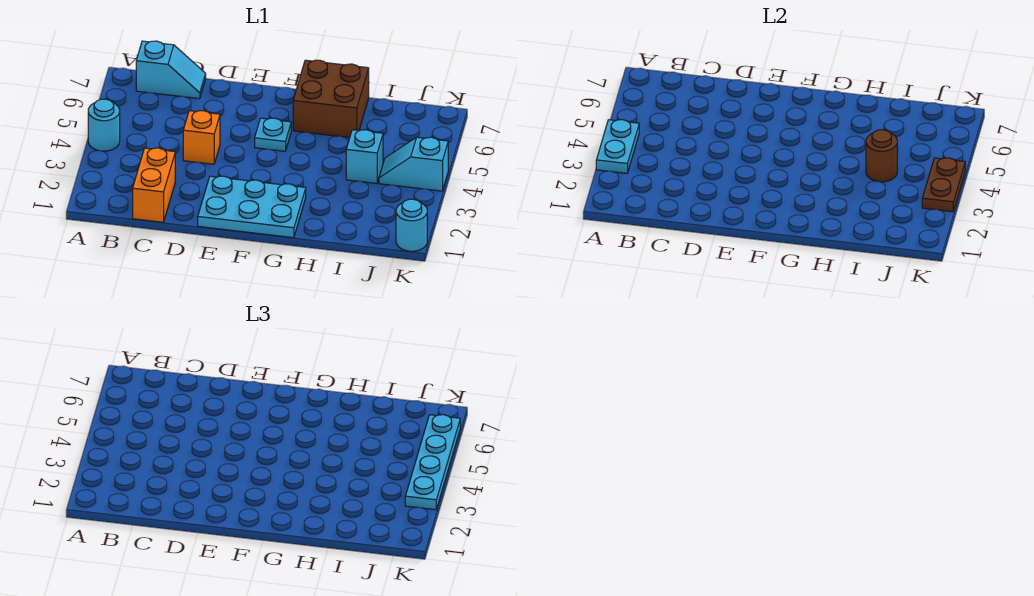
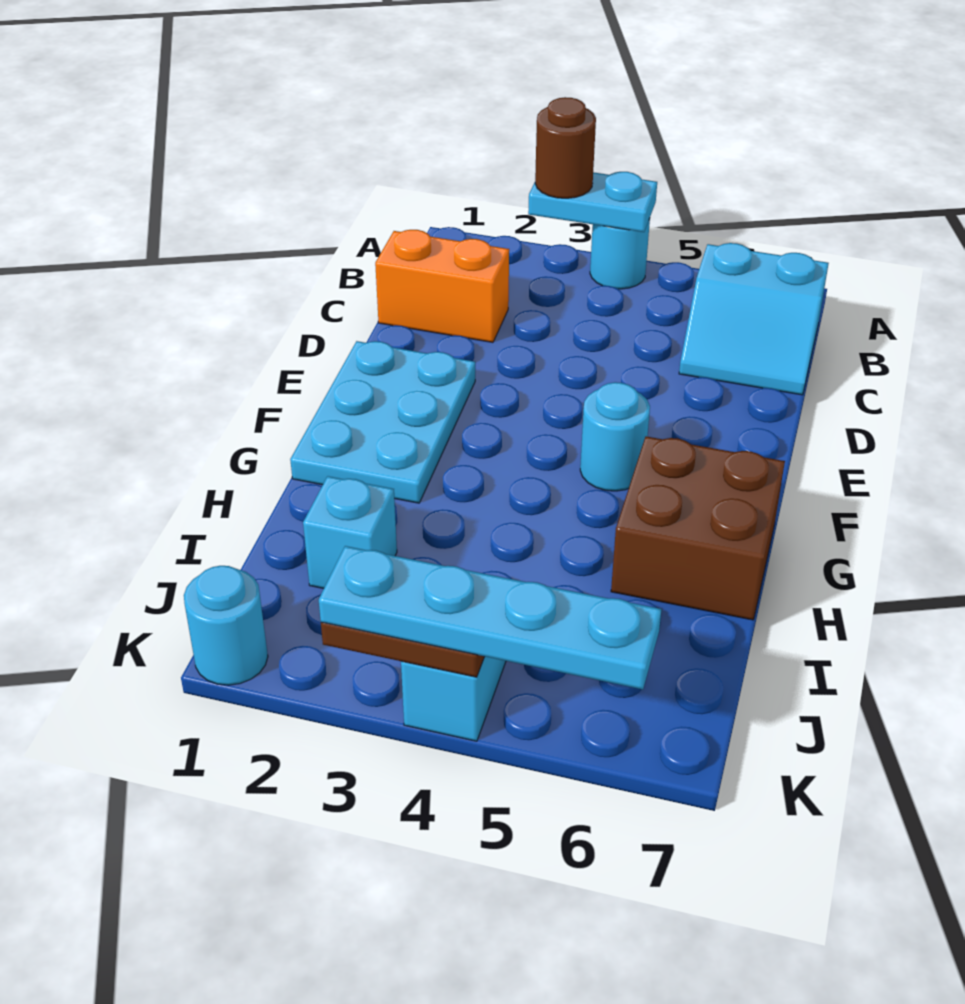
cyan 1x2 slope [136,41,206,99] -> cyan 2x2 slope [679,243,829,395]
orange 1x1 brick [183,111,220,164] -> none
cyan 1x1 plate [255,118,291,151] -> cyan 1x1 round brick [580,382,650,491]
cyan 1x1 brick [346,130,383,183] -> cyan 1x1 brick moved to [303,476,397,588]
brown 1x1 round brick [866,130,897,182] -> brown 1x1 round brick moved to [535,97,596,198]

